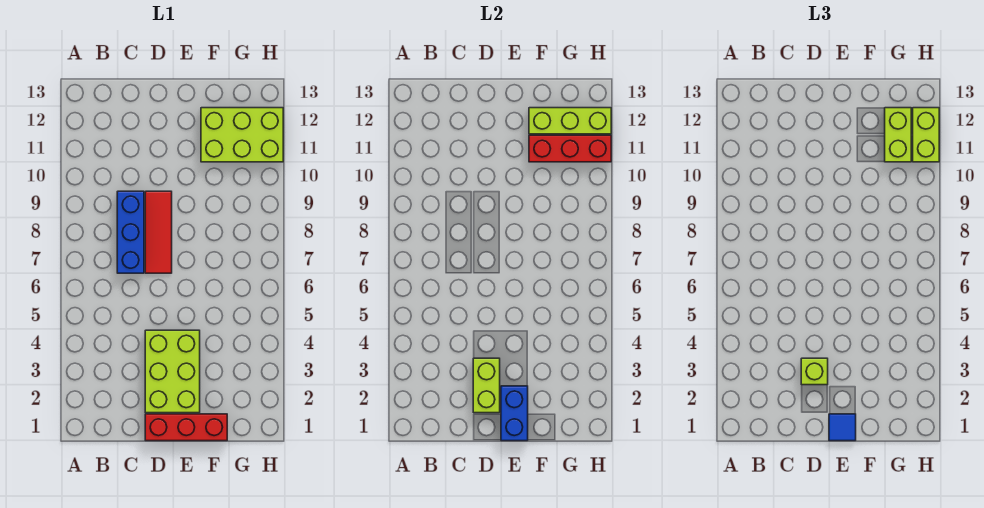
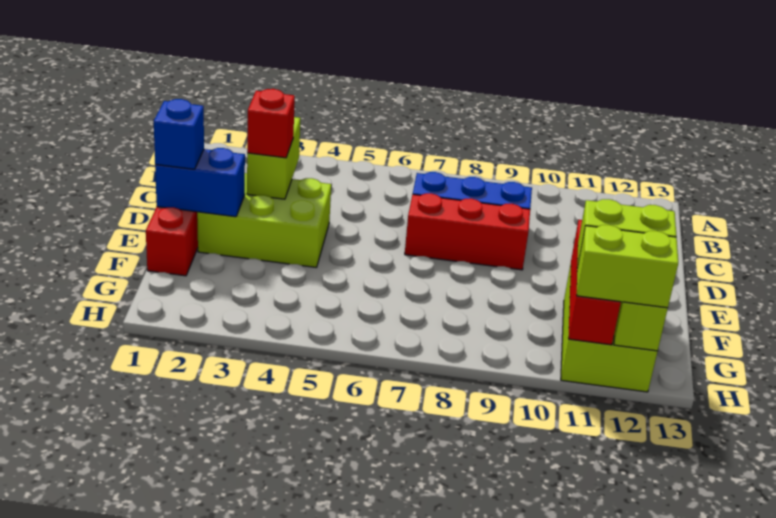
lime 1x2 brick [473,358,500,413] -> lime 1x2 brick turned to [247,117,300,199]
lime 1x1 brick [801,358,828,385] -> red 1x1 brick [247,89,295,158]
red 1x3 tile [145,191,172,273] -> red 1x3 brick [405,193,530,270]
blue 1x1 tile [829,414,856,441] -> blue 1x1 brick [154,99,204,169]

